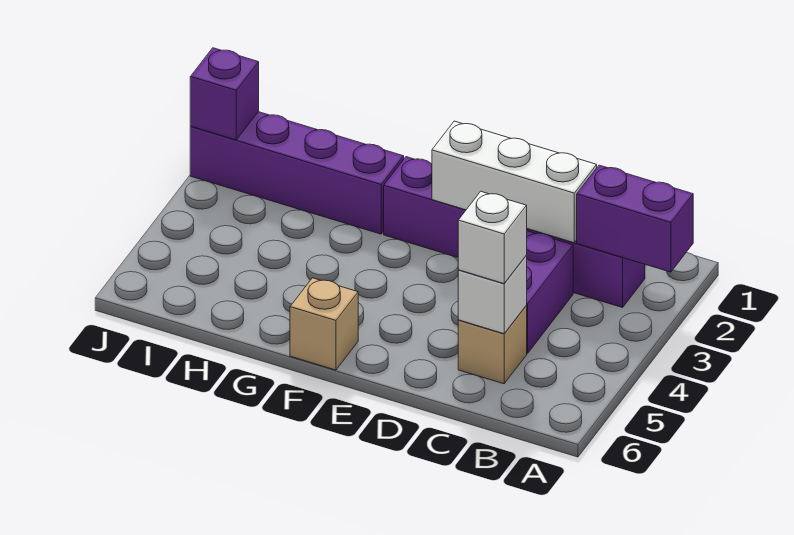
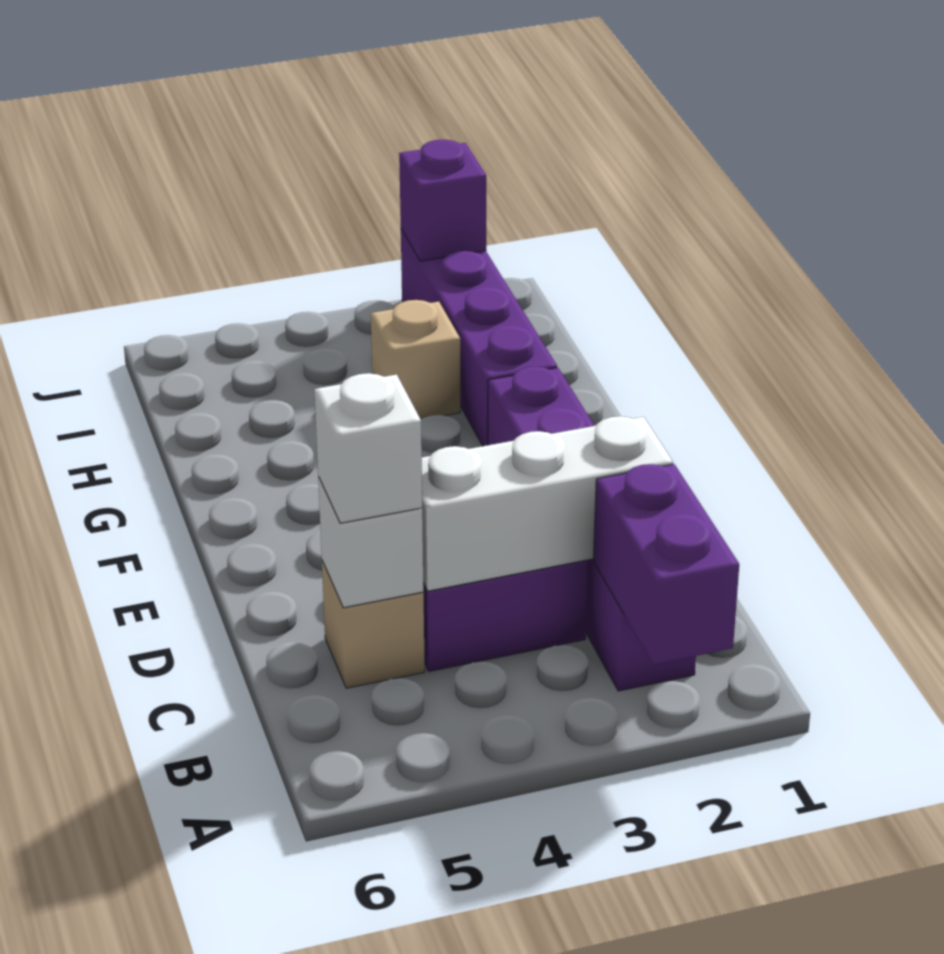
white 1x3 brick [432,121,597,243] -> white 1x3 brick turned to [422,416,673,591]
tan 1x1 brick [290,278,358,370] -> tan 1x1 brick moved to [371,300,460,419]

